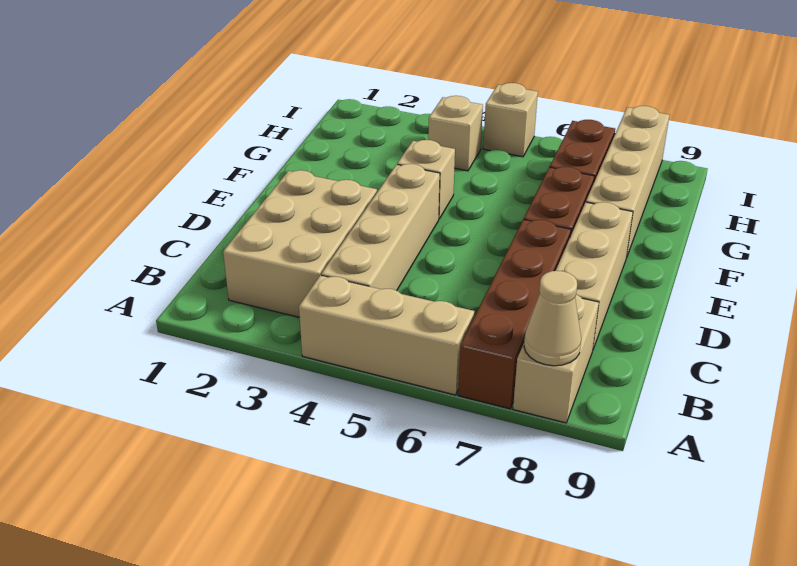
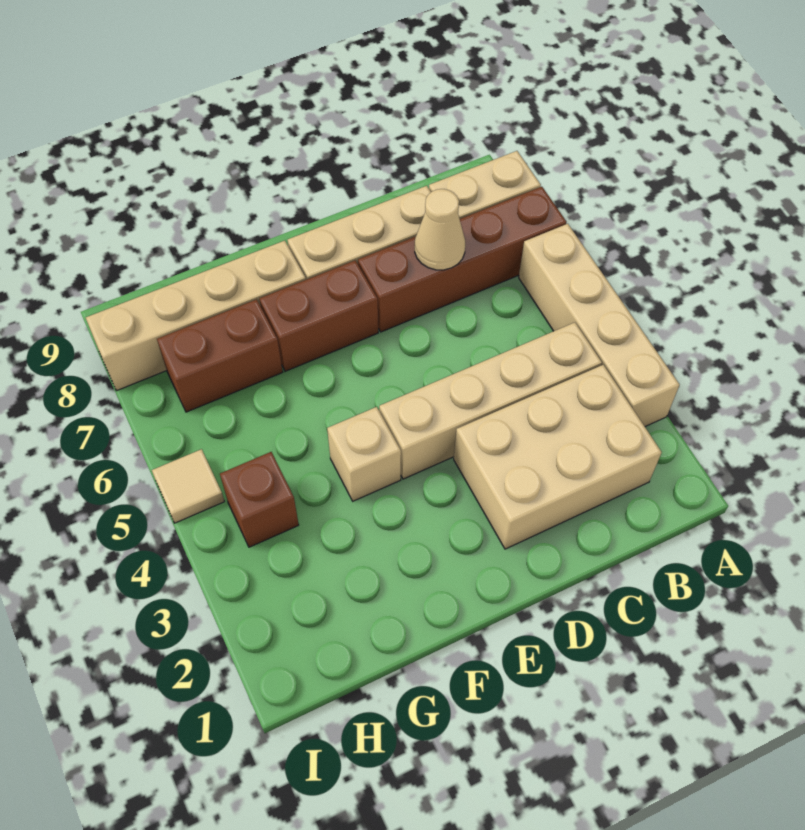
tan 1x3 brick [299,275,474,395] -> tan 1x4 brick [519,224,680,427]
tan 1x1 cone [524,271,581,366] -> tan 1x1 cone moved to [415,189,465,270]
tan 1x1 brick [428,96,483,171] -> brown 1x1 brick [220,452,299,547]
tan 1x1 brick [483,83,538,157] -> tan 1x1 tile [152,449,224,523]

